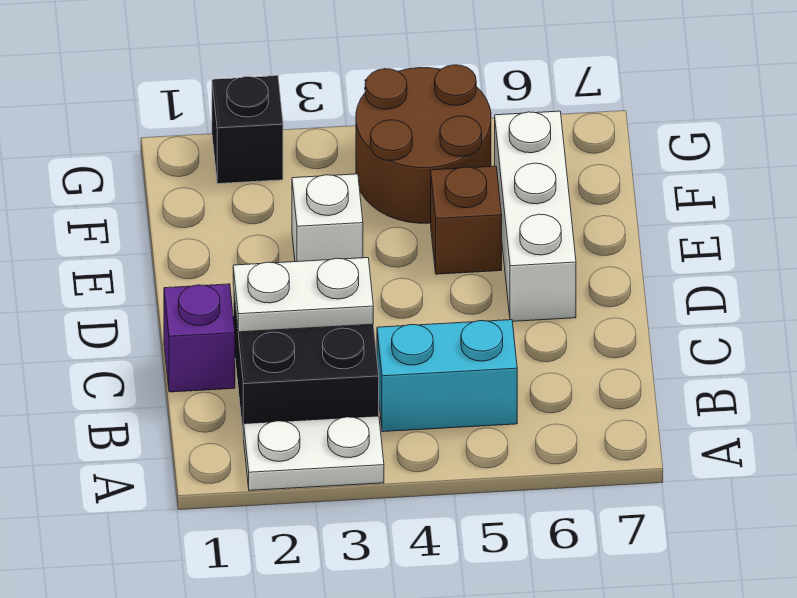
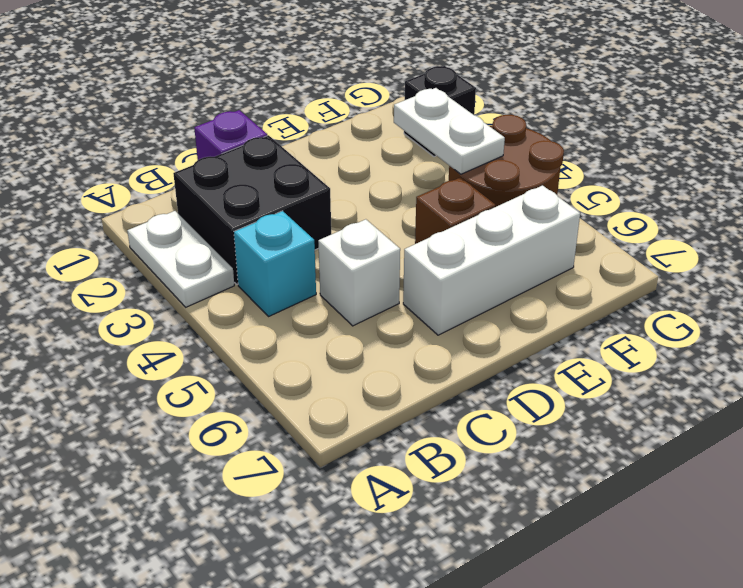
cyan 1x2 brick [377,320,517,432] -> cyan 1x1 brick [234,211,316,316]
white 1x2 plate [233,258,373,332] -> white 1x2 plate moved to [394,88,505,174]
white 1x1 brick [292,174,363,262] -> white 1x1 brick moved to [318,219,400,326]

